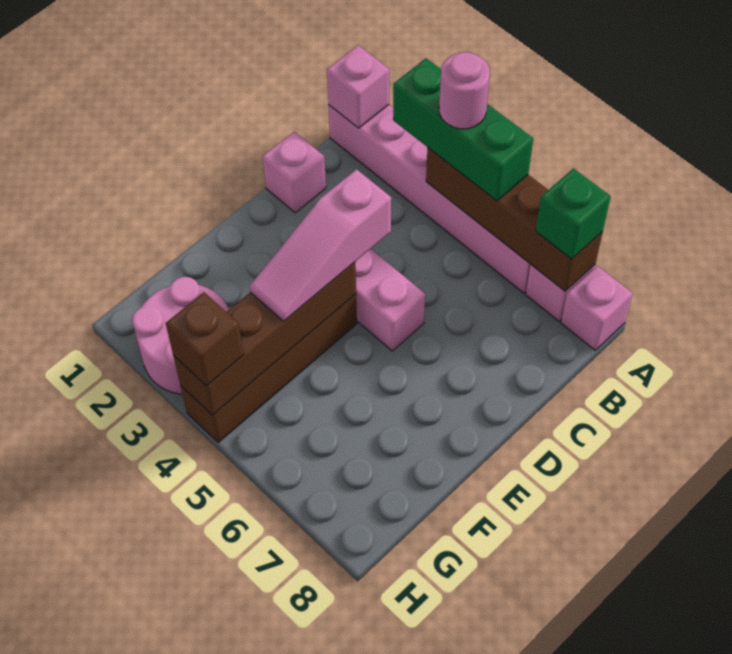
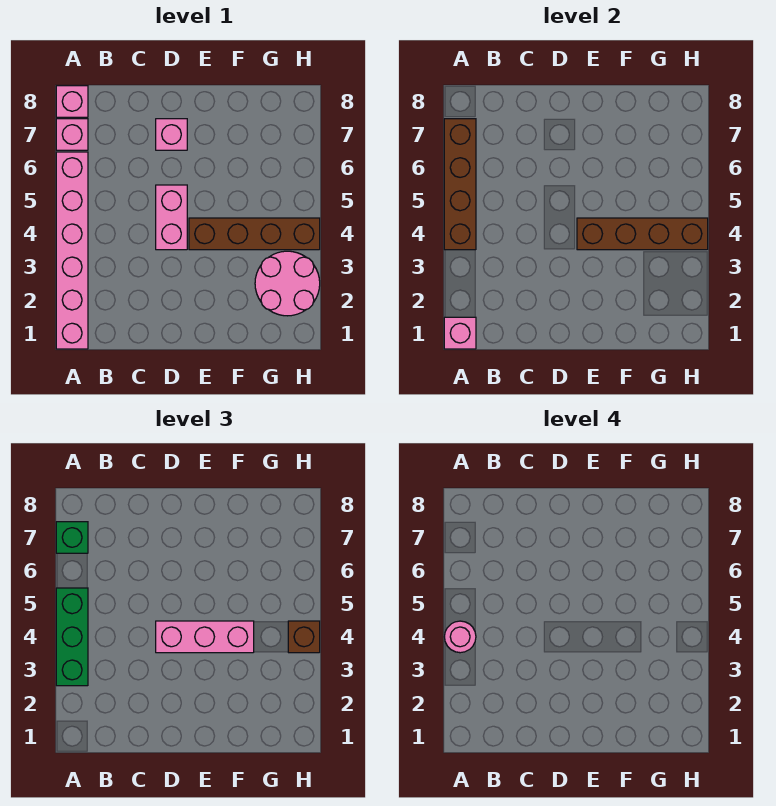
pink 1x1 brick [262,132,326,213] -> pink 1x1 brick moved to [156,119,187,150]
pink 1x3 slope [249,169,391,321] -> pink 1x3 brick [156,621,254,653]

